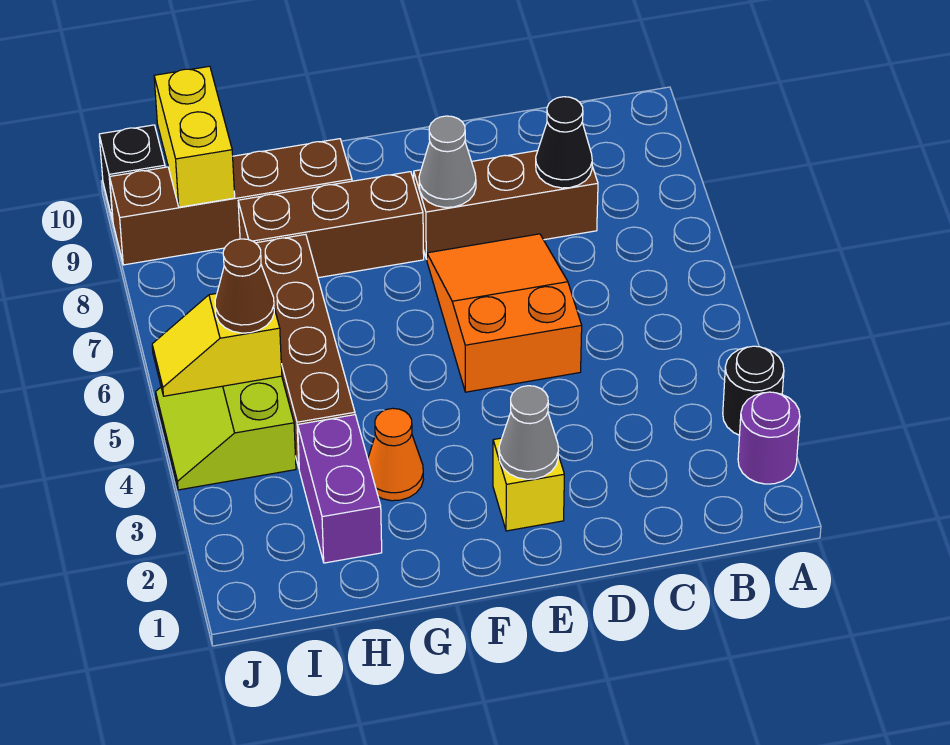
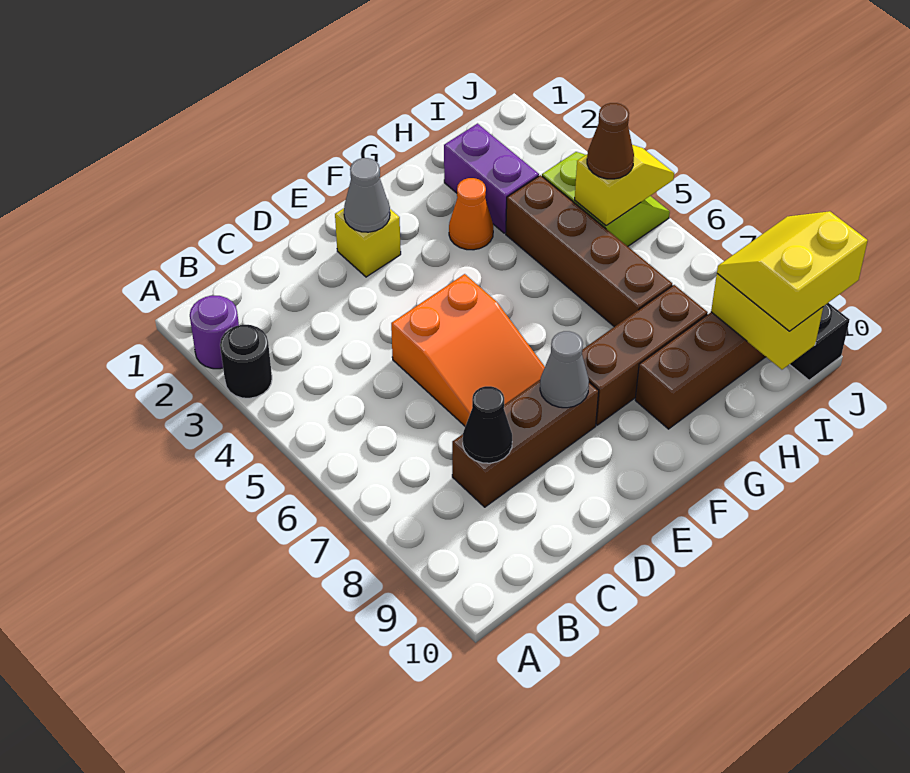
none -> yellow 2x2 slope [717,211,868,331]

